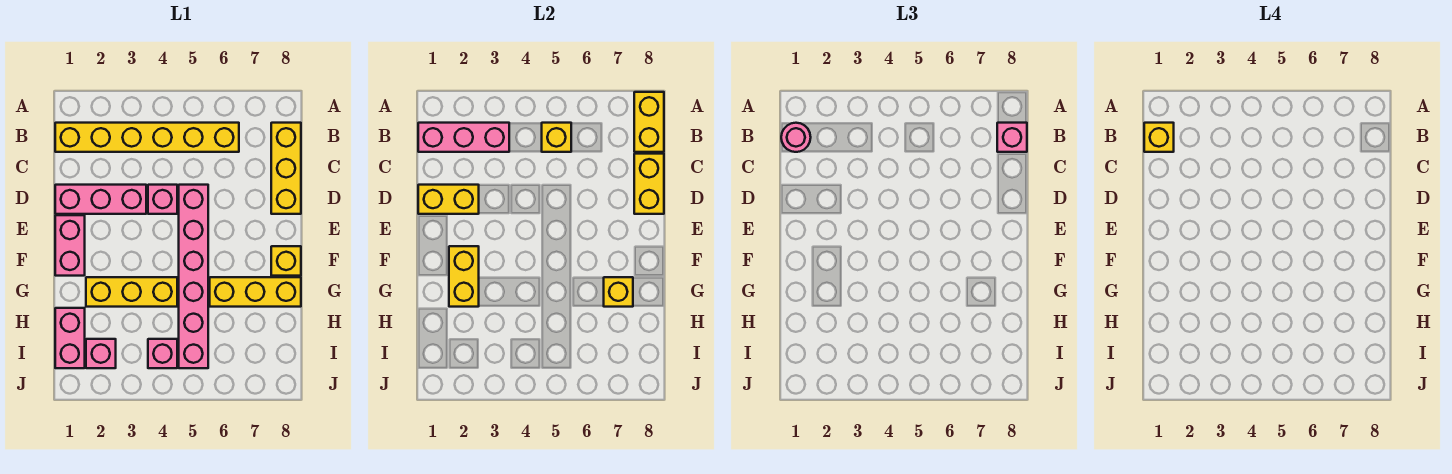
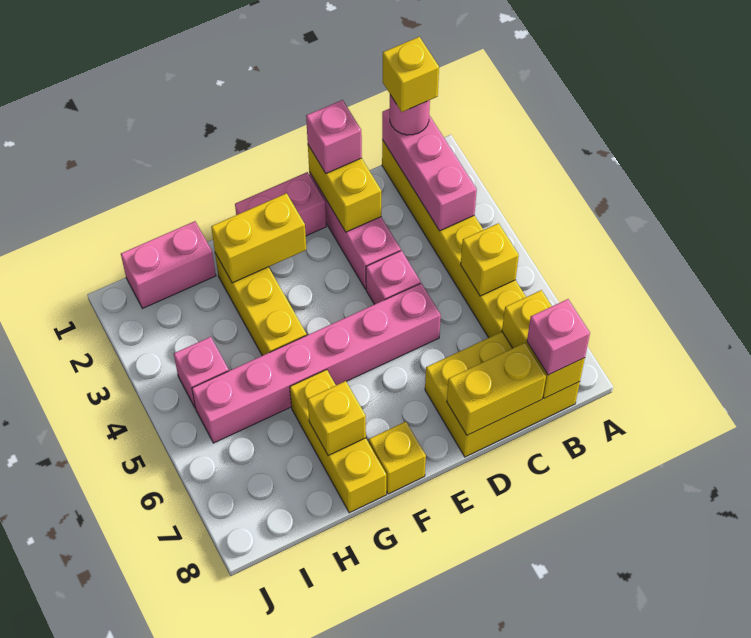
yellow 1x2 brick [634,92,664,152] -> yellow 1x2 brick turned to [502,290,585,398]
yellow 1x3 brick [271,123,301,214] -> yellow 2x3 brick [425,332,580,457]
pink 1x1 brick [86,339,116,368] -> pink 1x1 brick moved to [306,100,362,173]

